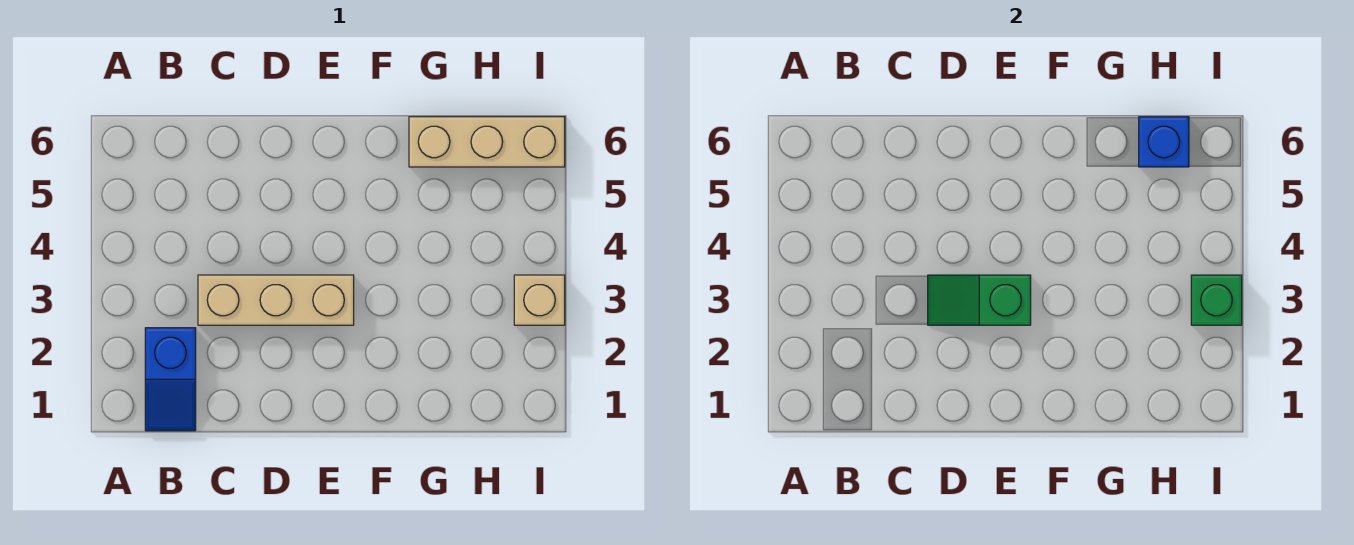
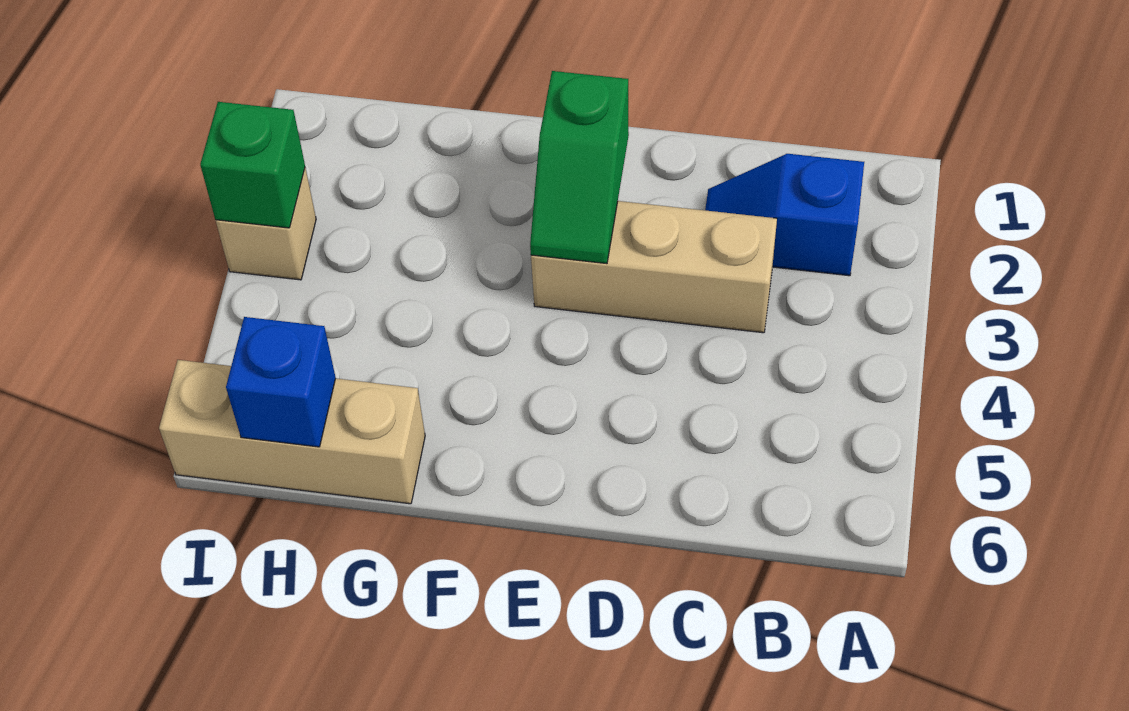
blue 1x2 slope [145,328,196,431] -> blue 1x2 slope turned to [705,154,864,276]
green 1x2 slope [928,275,1031,325] -> green 1x2 slope turned to [530,71,629,264]

